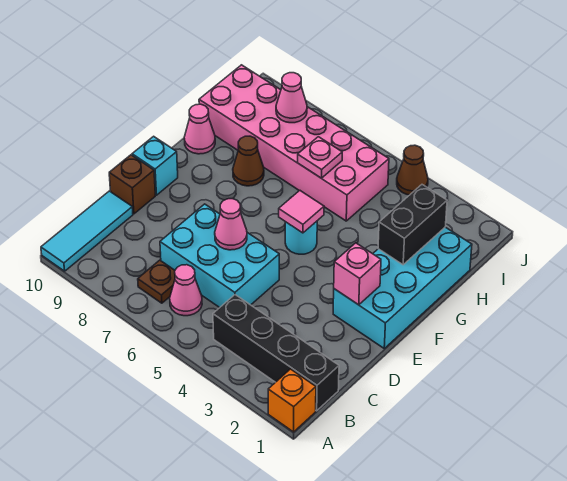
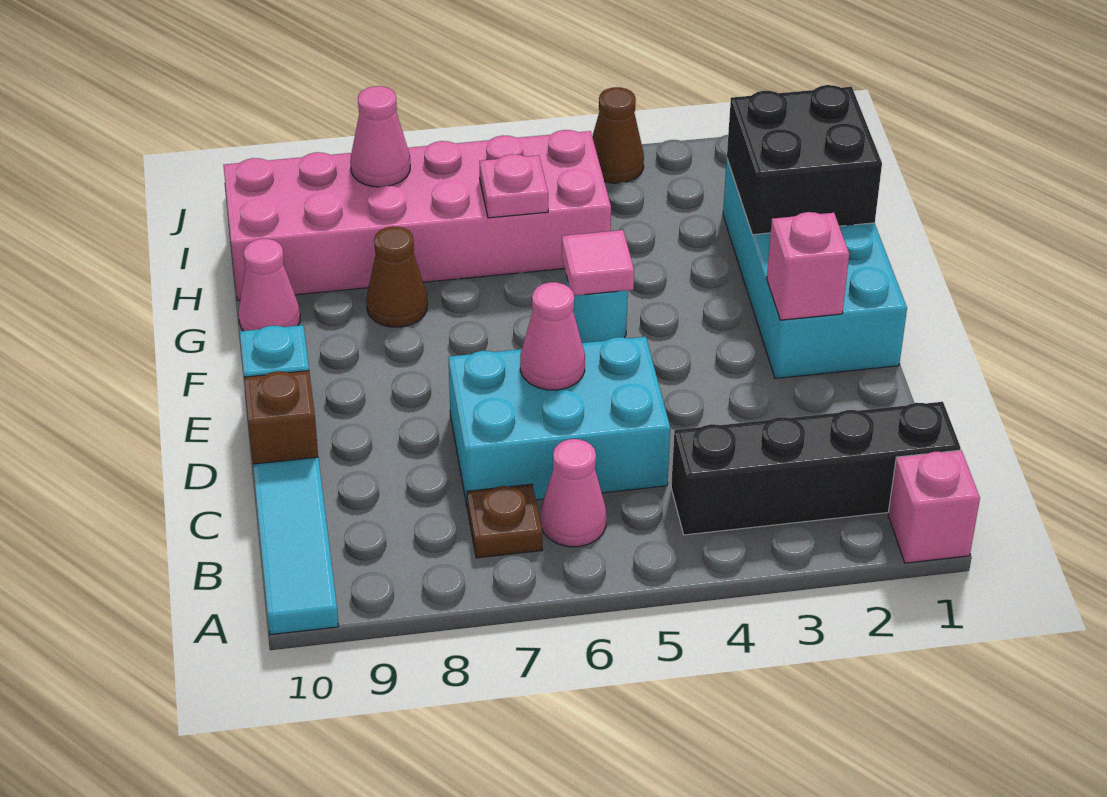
orange 1x1 brick [268,369,316,432] -> pink 1x1 brick [888,450,980,563]
black 1x2 brick [378,185,447,265] -> black 2x2 brick [727,85,882,235]

